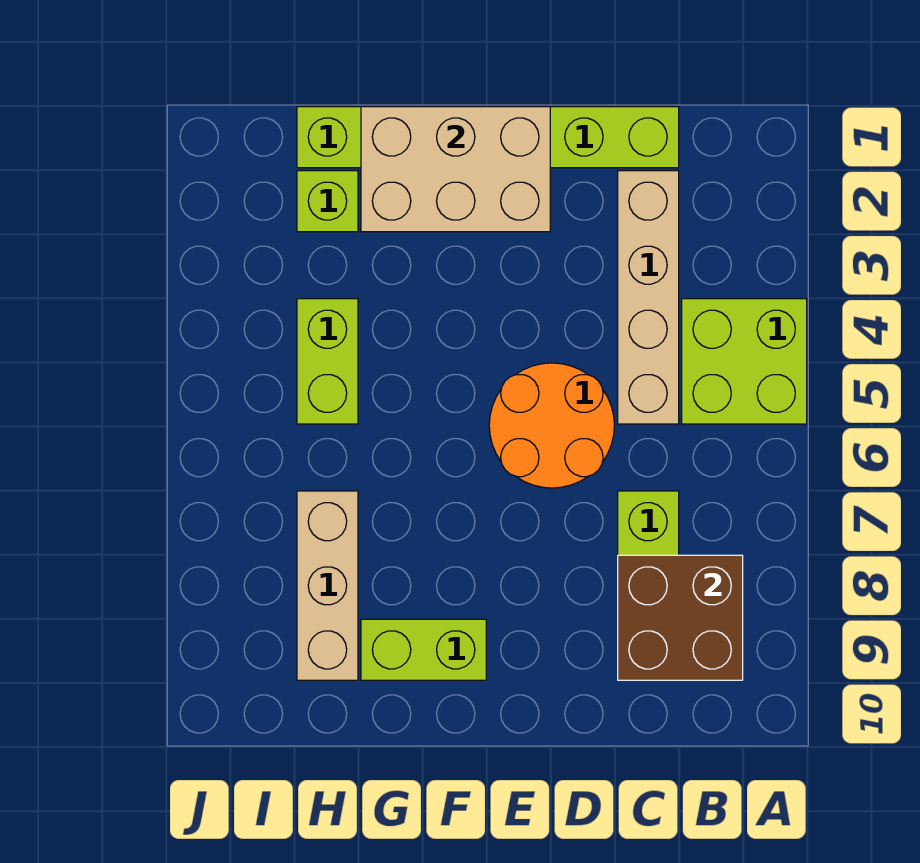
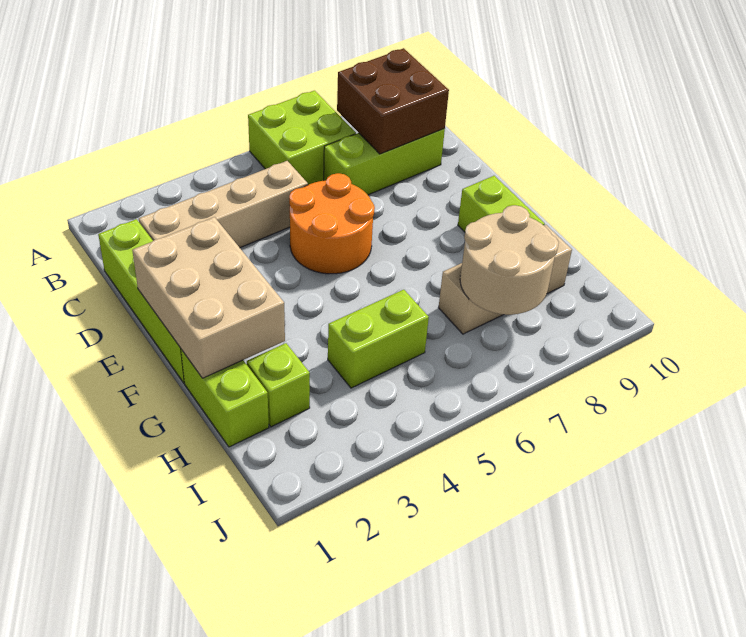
lime 2x2 brick [682,299,807,424] -> lime 2x2 brick moved to [248,91,356,185]
none -> tan 2x2 round brick [460,205,559,315]

